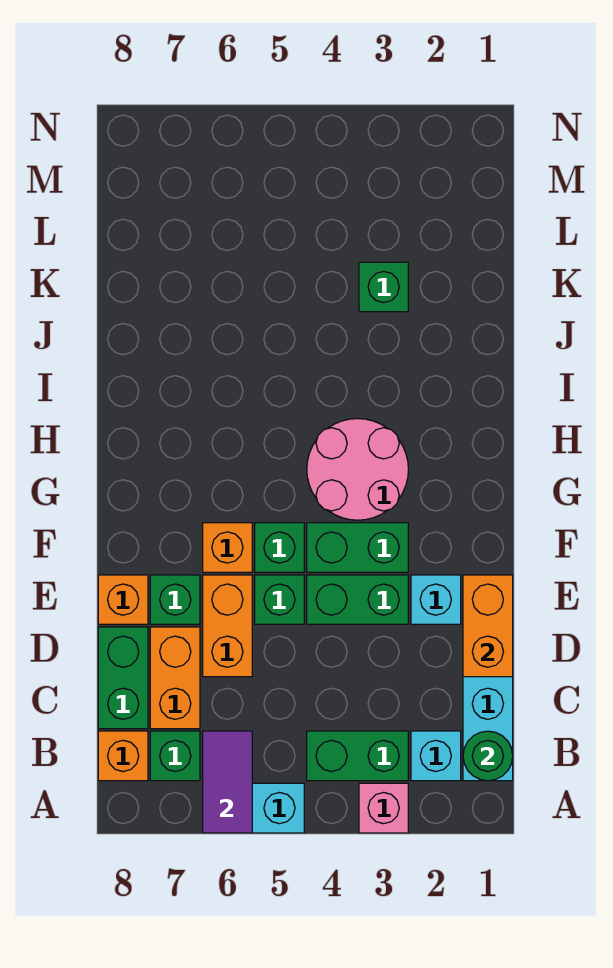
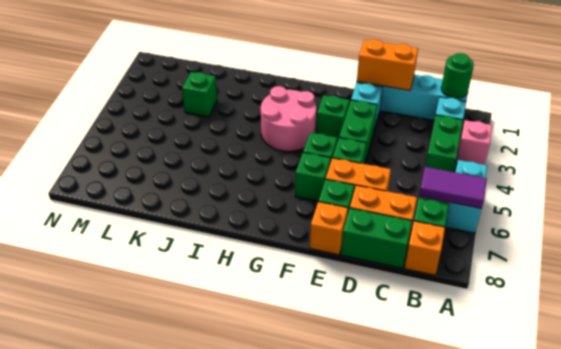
green 1x2 brick [307,523,408,572] -> green 1x1 brick [316,95,349,141]
orange 1x1 brick [203,523,252,572] -> green 1x1 brick [295,152,331,201]

